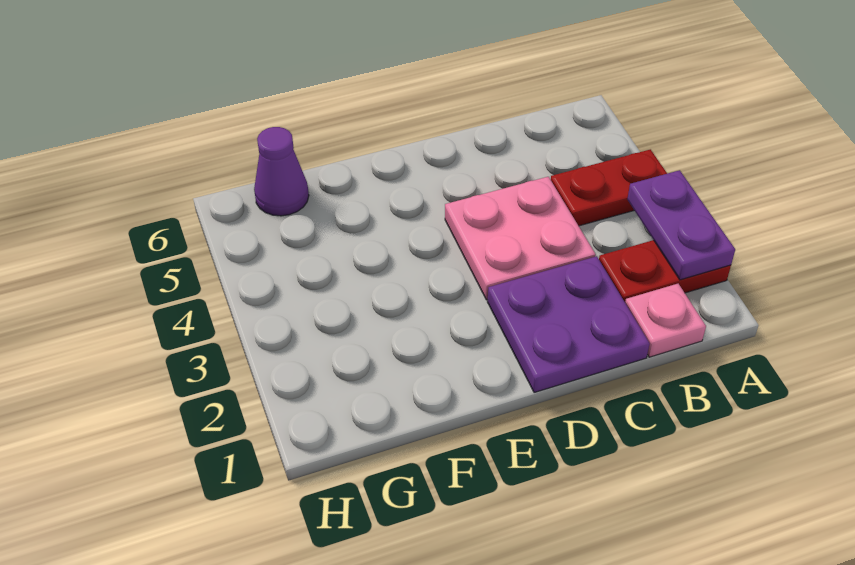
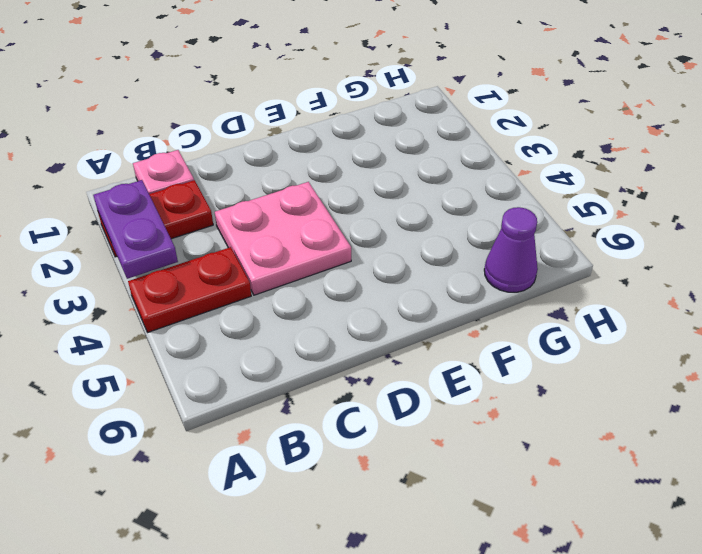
purple 2x2 plate [488,256,650,393] -> none

